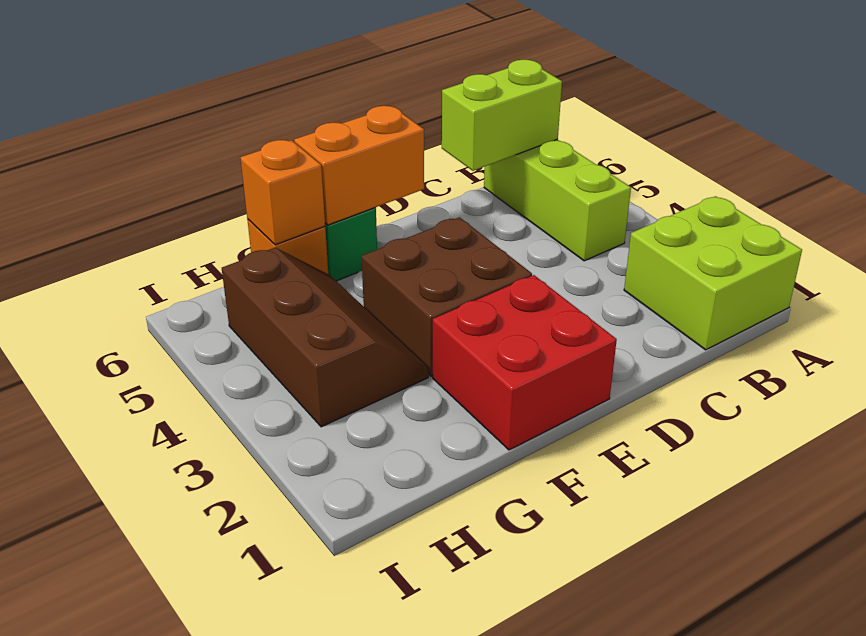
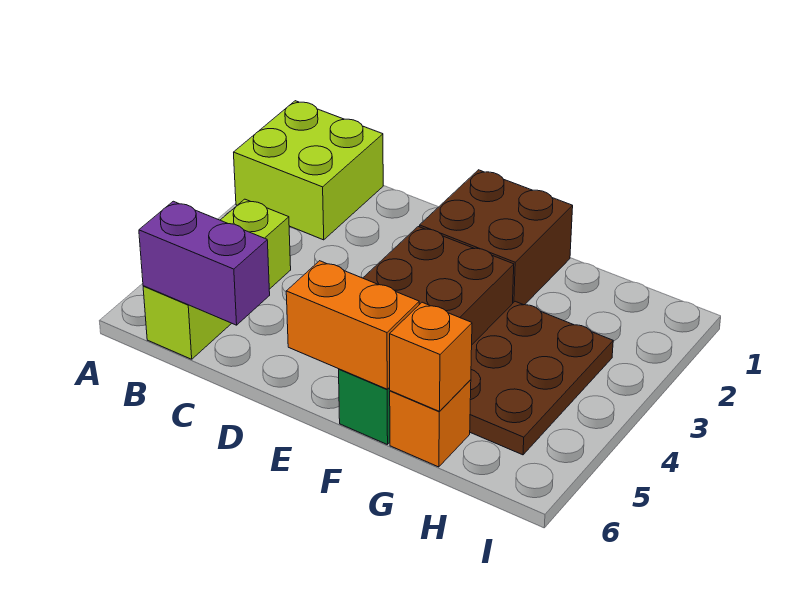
lime 1x2 brick [442,60,562,171] -> purple 1x2 brick [139,201,270,325]
red 2x2 brick [433,275,617,450] -> brown 2x2 brick [420,170,573,305]
brown 2x3 slope [222,248,428,427] -> brown 2x3 plate [470,301,613,455]

